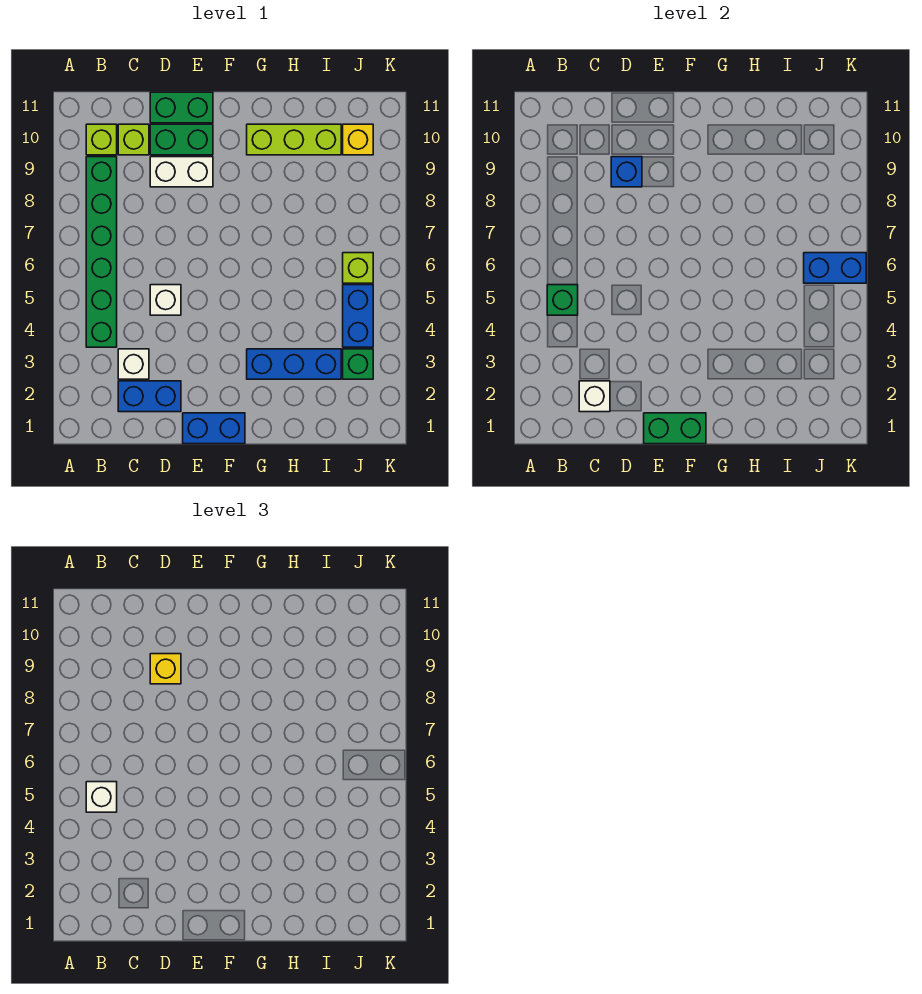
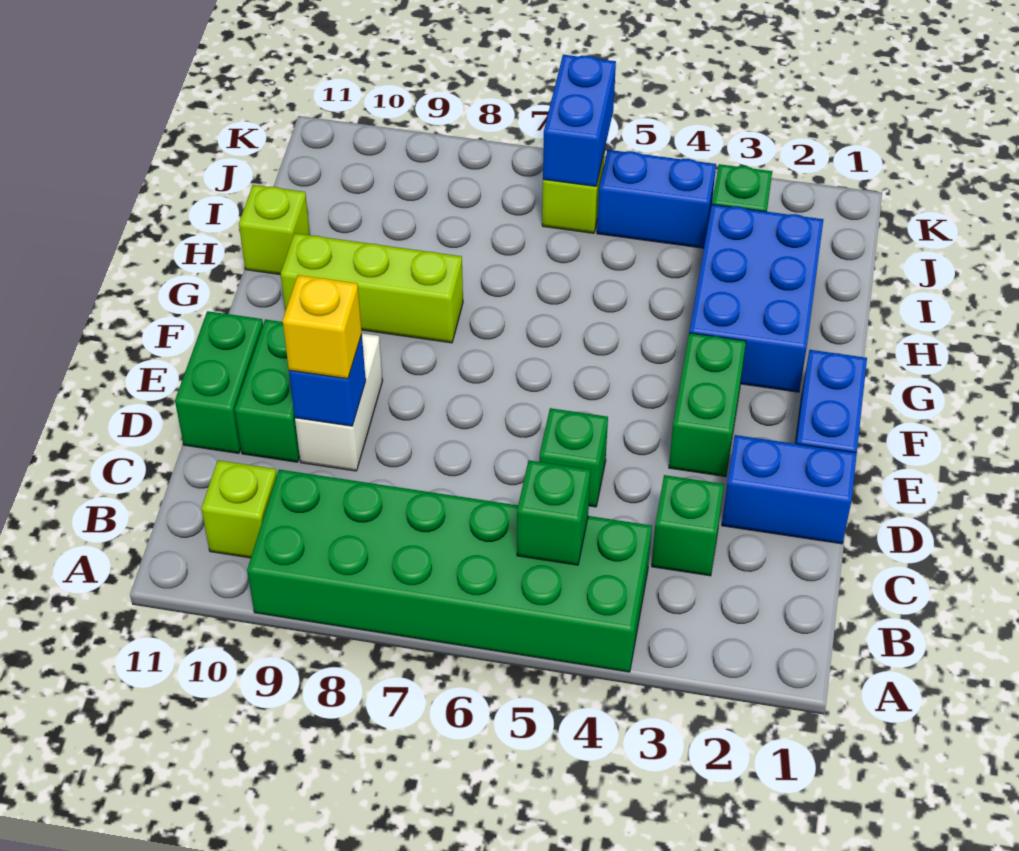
green 1x6 brick [86,157,117,347] -> green 2x6 brick [247,470,652,672]
white 1x1 brick [86,782,117,812] -> none
blue 1x2 brick [118,381,181,412] -> blue 1x2 brick turned to [722,435,857,544]
white 1x1 brick [579,381,610,412] -> none
white 1x1 brick [118,349,149,379] -> green 1x1 brick [652,475,724,576]
lime 1x1 brick [118,124,149,155] -> lime 1x1 brick moved to [239,185,310,275]
white 1x1 brick [150,285,181,315] -> green 1x1 brick [539,408,608,507]
green 1x2 brick [644,413,706,444] -> green 1x2 brick moved to [669,333,746,477]
blue 1x3 brick [247,349,341,379] -> blue 2x3 brick [689,204,823,392]
lime 1x3 brick [247,124,341,155] -> lime 1x3 brick turned to [281,233,463,343]
yellow 1x1 brick [343,124,373,155] -> none

